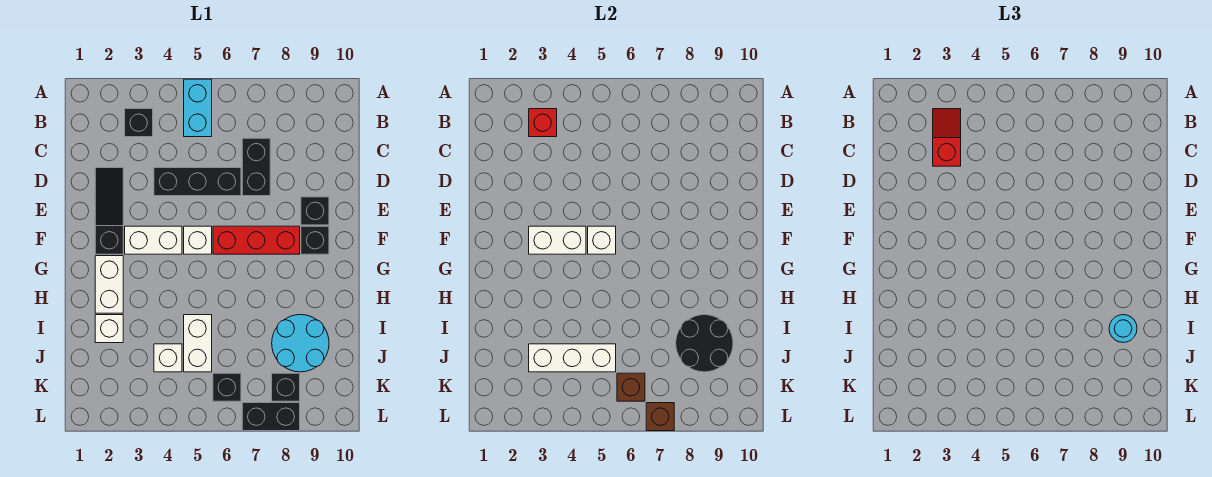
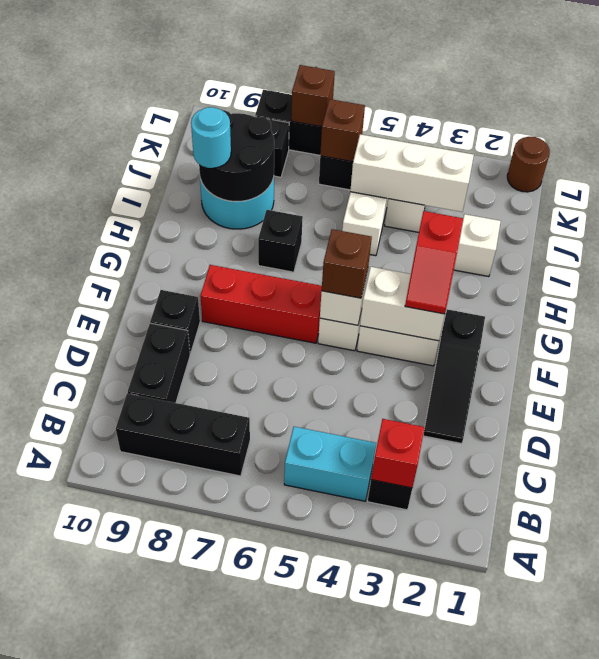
cyan 1x2 brick [184,79,212,137] -> cyan 1x2 brick turned to [284,427,376,501]
red 1x2 slope [933,109,961,166] -> red 1x2 slope moved to [405,211,463,314]
black 1x2 brick [242,138,270,196] -> black 1x2 brick moved to [128,323,190,403]
black 1x3 brick [154,168,241,196] -> black 1x3 brick moved to [116,393,250,476]
none -> brown 1x1 brick [322,229,372,298]
black 1x1 brick [301,226,329,254] -> black 1x1 brick moved to [258,210,303,272]
white 1x2 brick [95,256,123,313] -> none
none -> brown 1x1 round brick [507,137,550,192]

